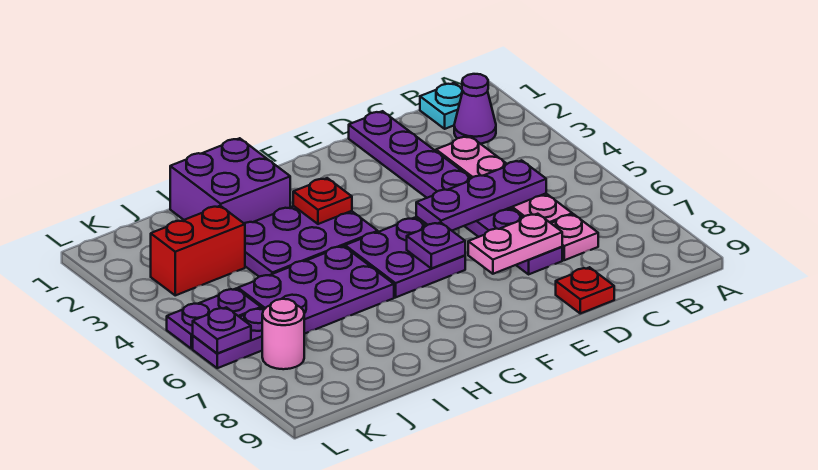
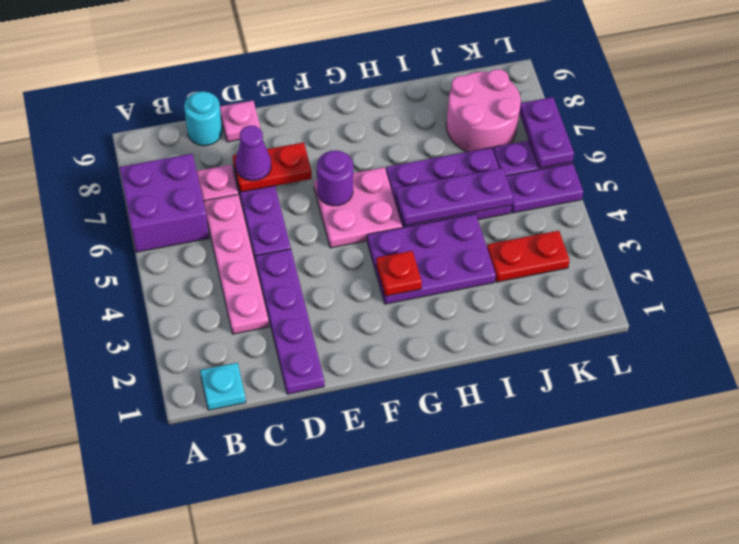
purple 1x1 cone [454,74,496,144] -> purple 1x1 cone moved to [235,126,271,181]
purple 1x3 plate [416,160,546,231] -> purple 1x3 plate moved to [395,168,513,226]
none -> cyan 1x1 round brick [184,91,222,146]
pink 1x2 plate [468,214,562,274] -> red 1x2 plate [233,142,312,192]
red 1x1 plate [556,267,614,313] -> pink 1x1 plate [220,101,260,142]
purple 2x2 plate [345,218,465,297] -> pink 2x2 plate [314,167,402,248]
purple 1x1 plate [407,222,465,268] -> purple 1x1 round brick [317,150,353,206]
purple 2x2 brick [170,138,290,223] -> purple 2x2 brick moved to [119,154,209,252]
red 1x2 brick [151,206,245,295] -> red 1x2 plate [487,231,570,282]
pink 1x1 round brick [262,299,304,369] -> pink 2x2 round brick [446,69,521,152]
purple 1x1 plate [193,307,251,353] -> purple 1x2 plate [519,97,574,168]

